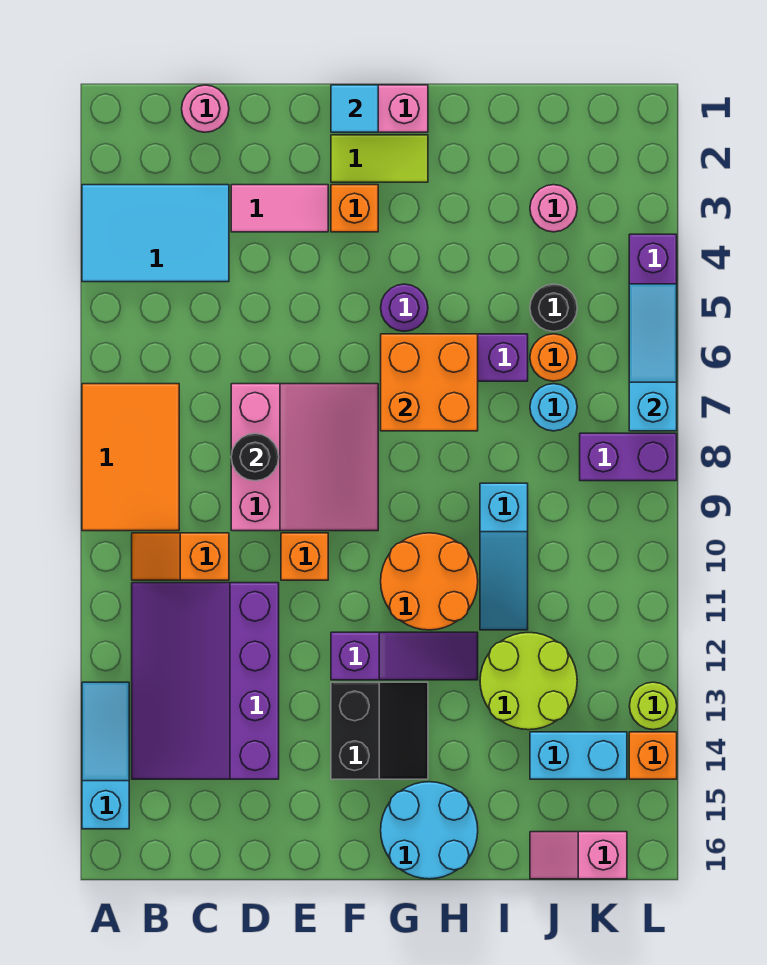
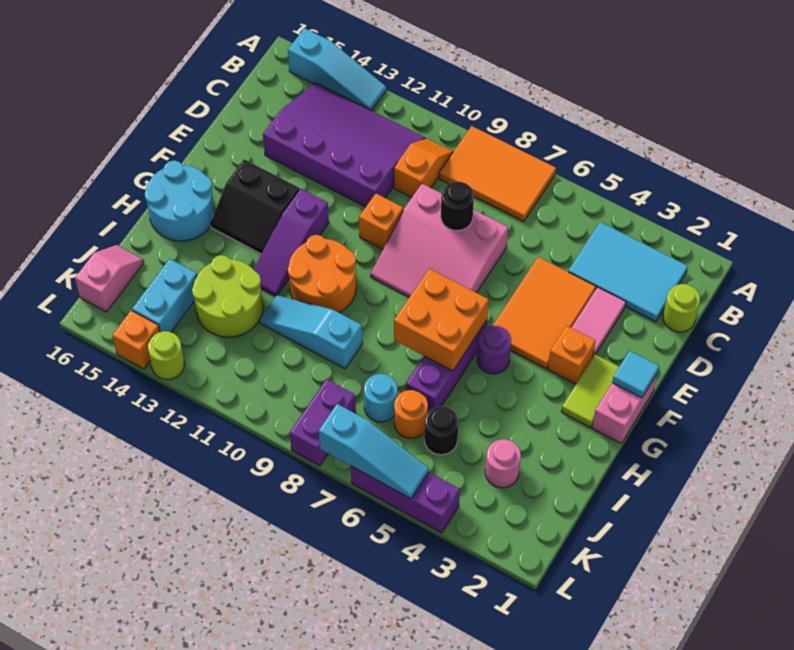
cyan 2x3 tile [82,185,229,282] -> cyan 2x3 tile turned to [568,222,688,322]
pink 1x1 round brick [182,85,229,132] -> lime 1x1 round brick [663,284,700,332]
none -> orange 2x3 tile [493,257,596,368]

